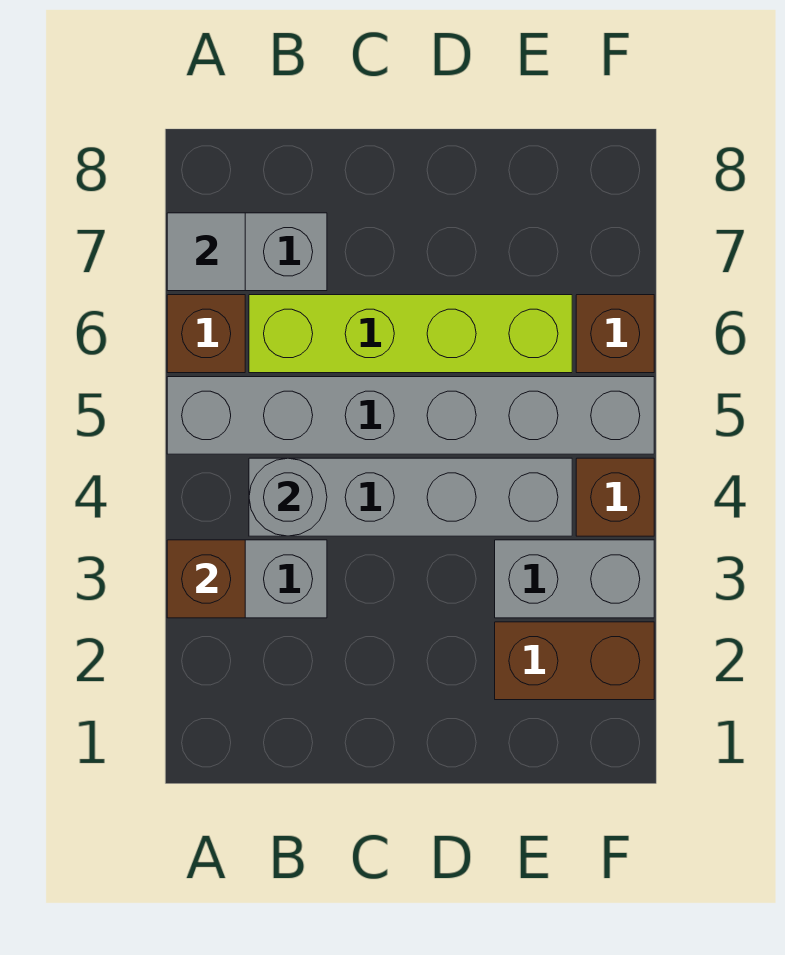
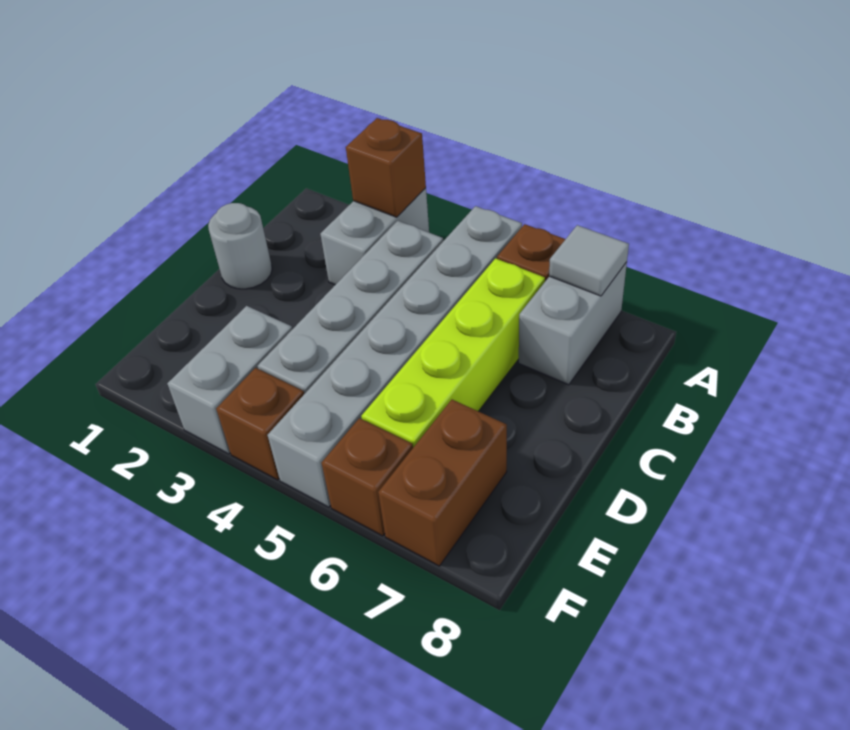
grey 1x1 round brick [249,458,327,536] -> grey 1x1 round brick moved to [208,203,272,289]
brown 1x2 brick [495,622,654,700] -> brown 1x2 brick moved to [378,400,507,566]

